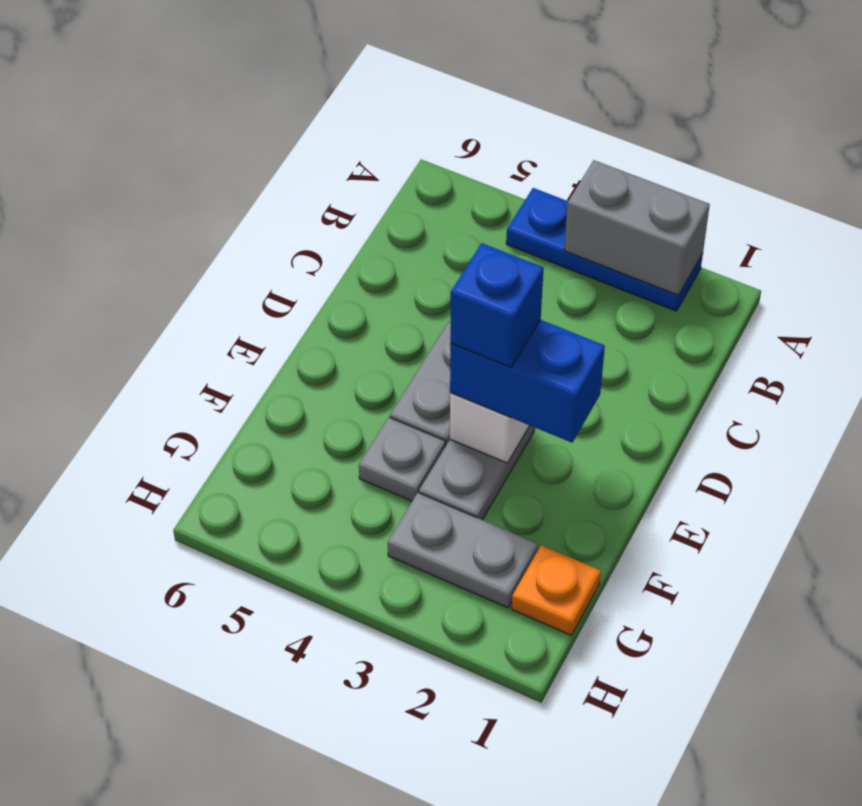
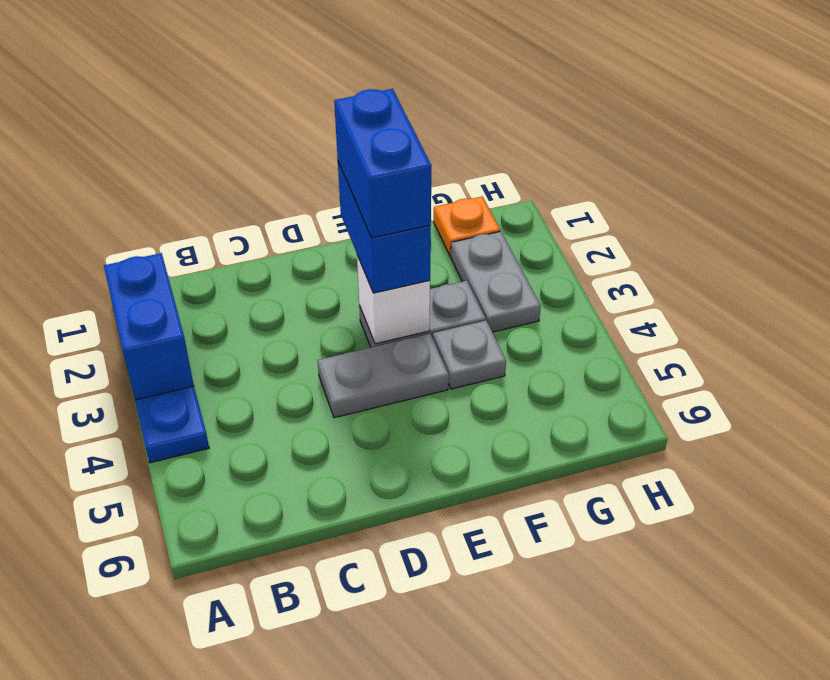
grey 1x2 brick [564,160,710,295] -> blue 1x2 brick [104,253,194,400]
blue 1x1 brick [450,243,544,368] -> blue 1x2 brick [334,89,432,238]

